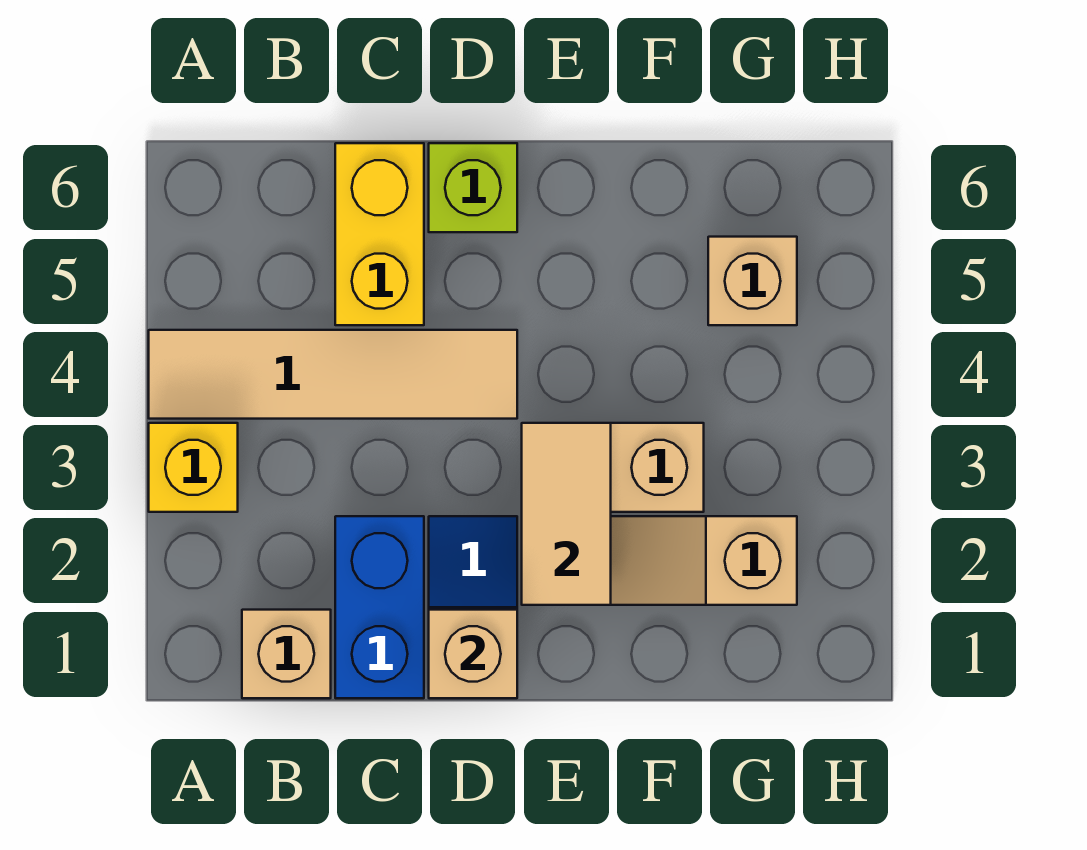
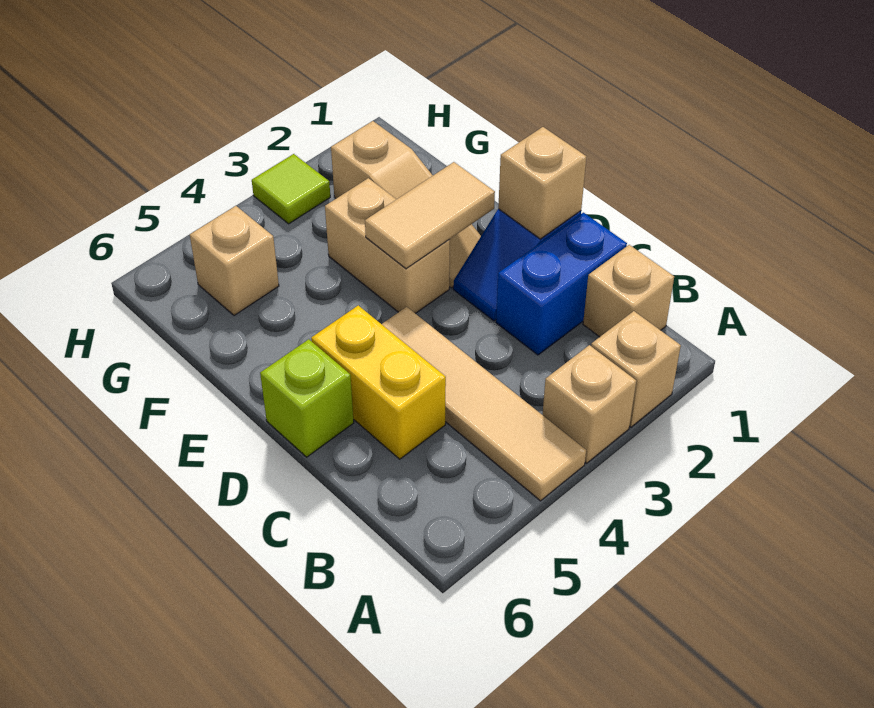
none -> tan 1x1 brick [591,311,681,427]
yellow 1x1 brick [149,423,238,512] -> tan 1x1 brick [542,345,636,463]
yellow 1x2 brick [335,143,424,325] -> yellow 1x2 brick turned to [311,305,446,459]
none -> lime 1x1 tile [252,154,330,224]

